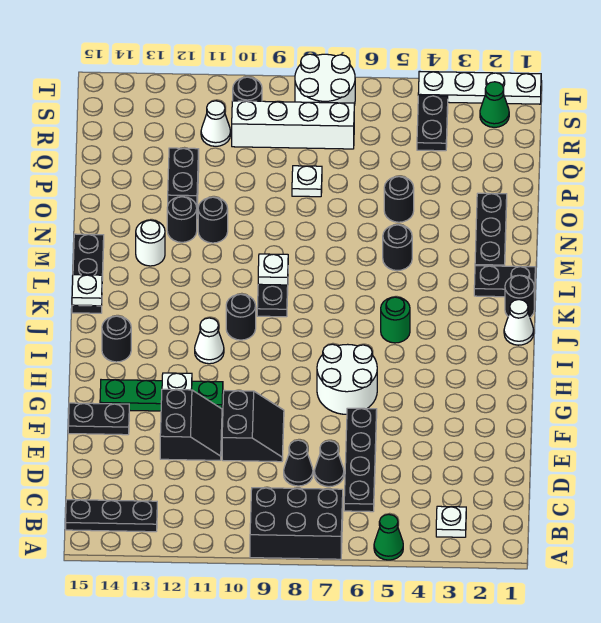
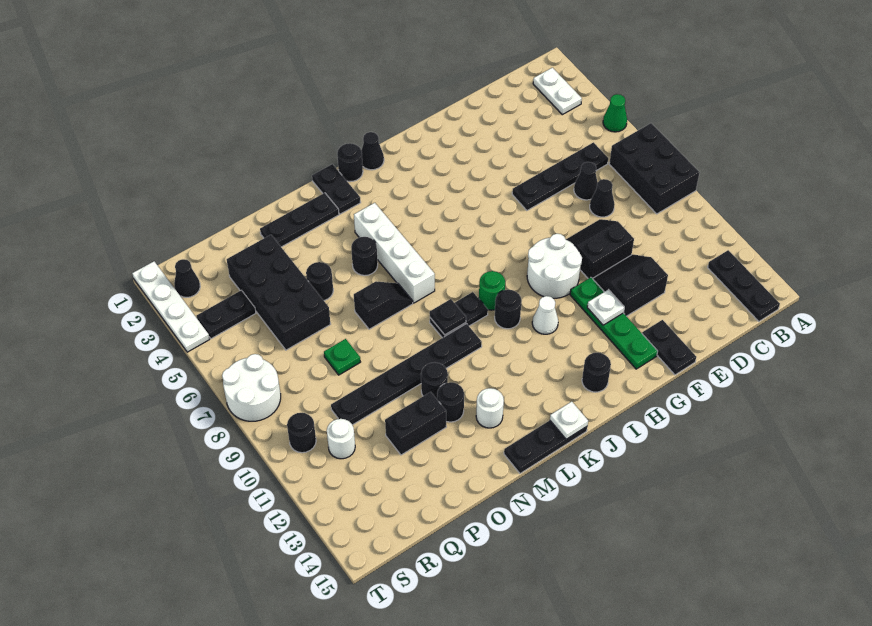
white 1x1 plate [436,506,466,537] -> white 1x2 plate [533,68,582,115]
white 2x2 round brick [317,344,377,414] -> white 2x2 round brick moved to [527,234,582,298]
white 1x1 cone [504,300,534,345] -> black 1x1 cone [361,132,384,170]
green 1x1 round brick [381,297,410,343] -> green 1x1 round brick moved to [479,271,505,310]
white 1x1 plate [258,254,288,285] -> black 1x1 plate [430,299,466,335]
none -> black 1x6 plate [331,324,482,425]
none -> black 1x2 slope [354,281,413,329]
none -> black 2x4 brick [227,235,330,350]
white 1x1 plate [292,166,322,197] -> green 1x1 plate [324,339,360,375]
white 1x4 brick [232,101,354,149] -> white 1x4 brick moved to [354,203,435,303]
white 1x1 cone [201,101,231,146] -> white 1x1 round brick [327,419,355,459]
green 1x1 cone [480,82,509,127] -> black 1x1 cone [174,259,200,297]

